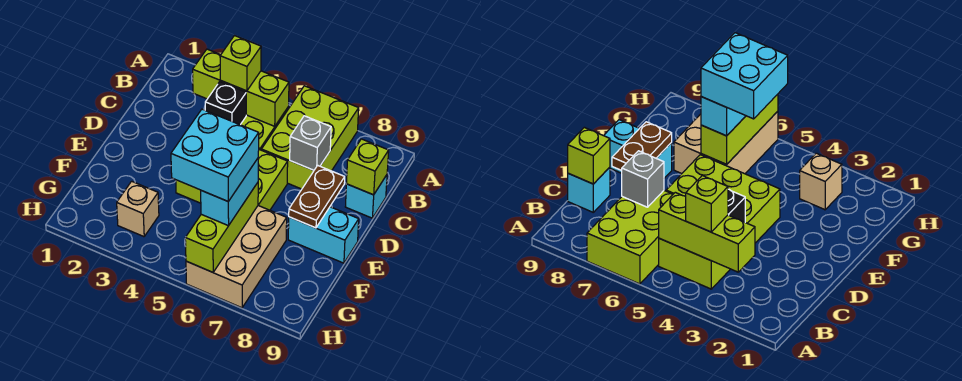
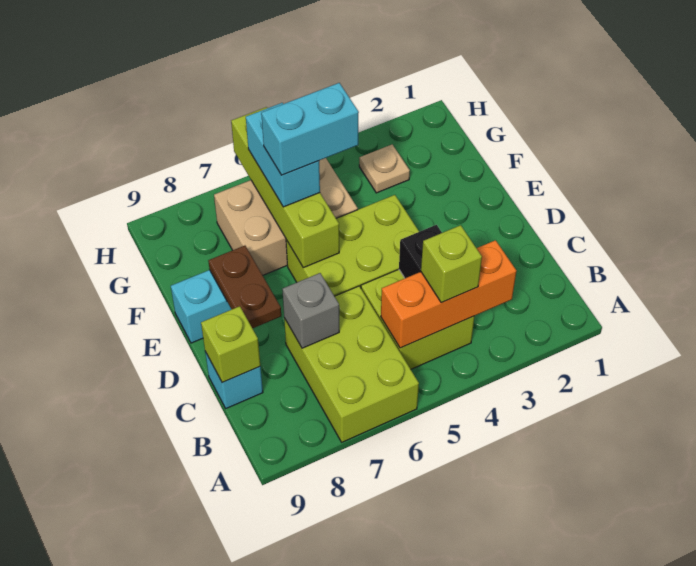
lime 1x3 brick [193,49,289,126] -> orange 1x3 brick [381,240,516,348]
cyan 2x2 brick [171,109,259,201] -> cyan 1x2 brick [261,83,359,175]
tan 2x3 brick [186,205,287,308] -> tan 2x3 brick turned to [214,158,358,275]
lime 1x3 brick [185,183,258,272] -> lime 1x4 brick [231,107,339,268]
tan 1x1 brick [117,181,159,237] -> tan 1x1 plate [359,145,410,193]

